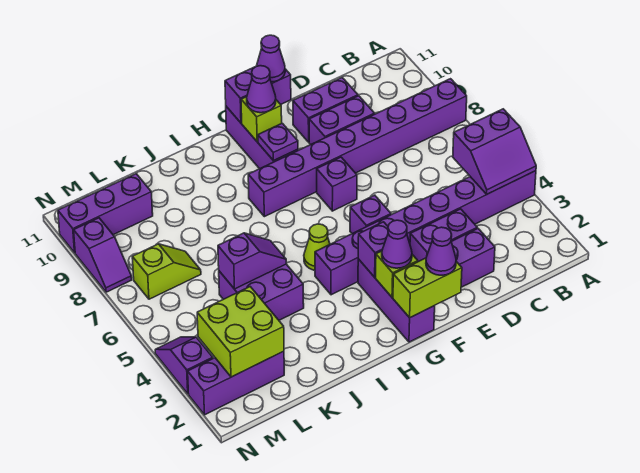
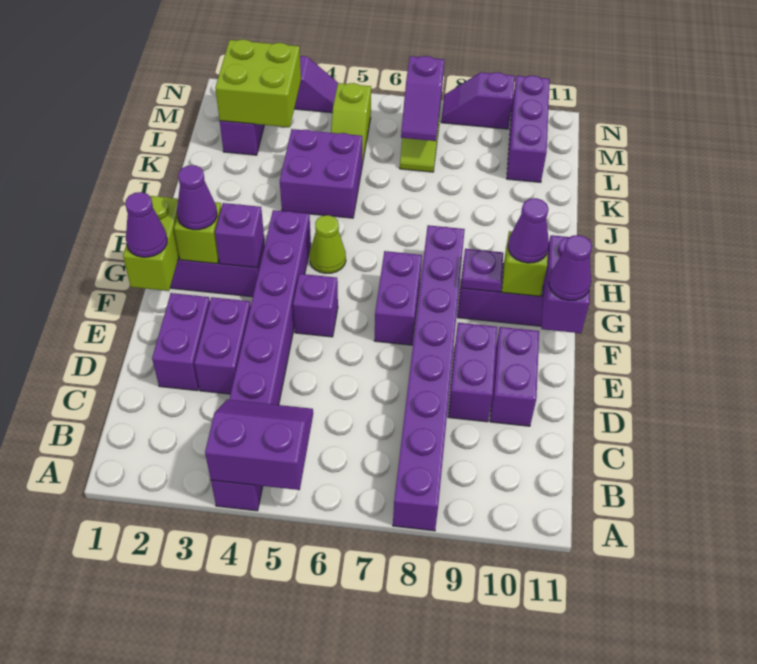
purple 2x2 slope [453,109,536,194] -> purple 2x2 slope turned to [205,400,313,490]
purple 1x1 brick [317,157,357,211] -> purple 1x2 brick [374,251,422,345]
purple 1x2 slope [218,233,286,289] -> purple 1x2 slope moved to [401,56,444,141]
none -> lime 1x2 slope [331,83,371,165]

